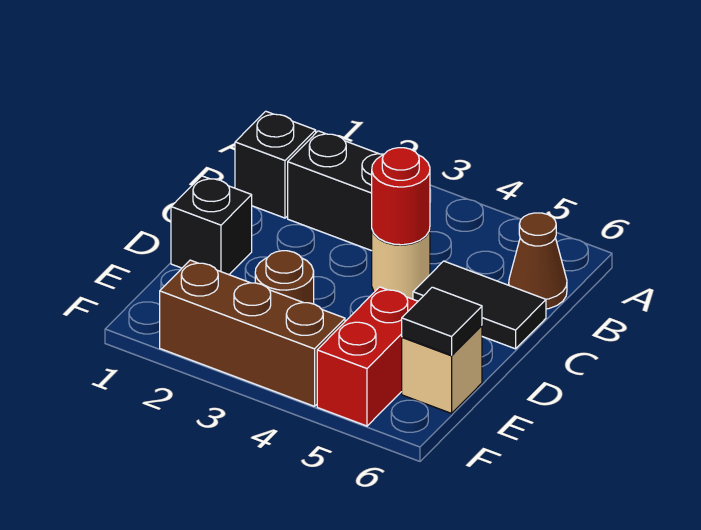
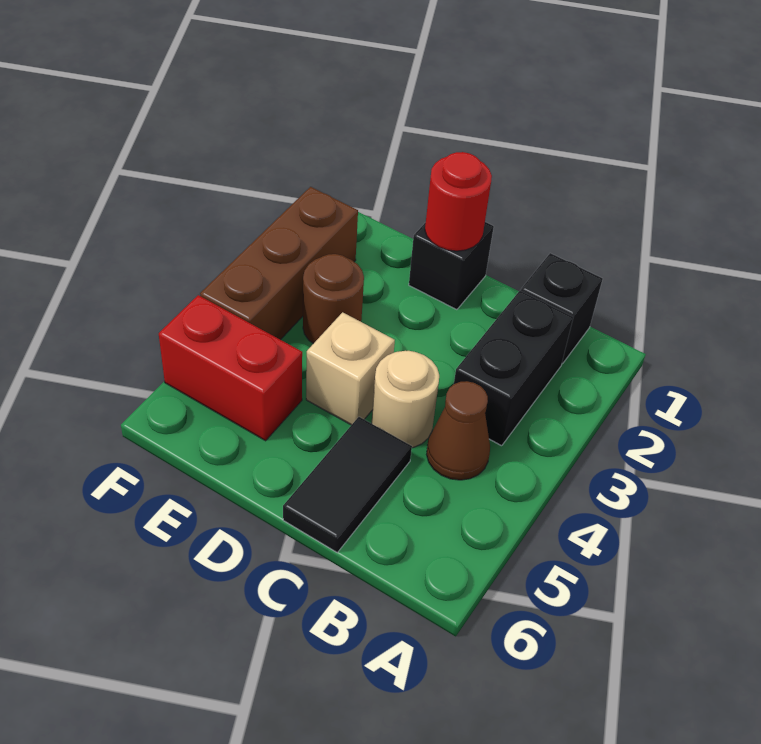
brown 1x1 cone [509,213,567,309] -> brown 1x1 cone moved to [427,381,490,480]
red 1x1 round brick [372,148,430,245] -> red 1x1 round brick moved to [425,152,492,251]
tan 1x1 brick [402,325,482,413] -> tan 1x1 brick moved to [306,312,395,425]
black 1x1 tile [402,287,482,355] -> none

